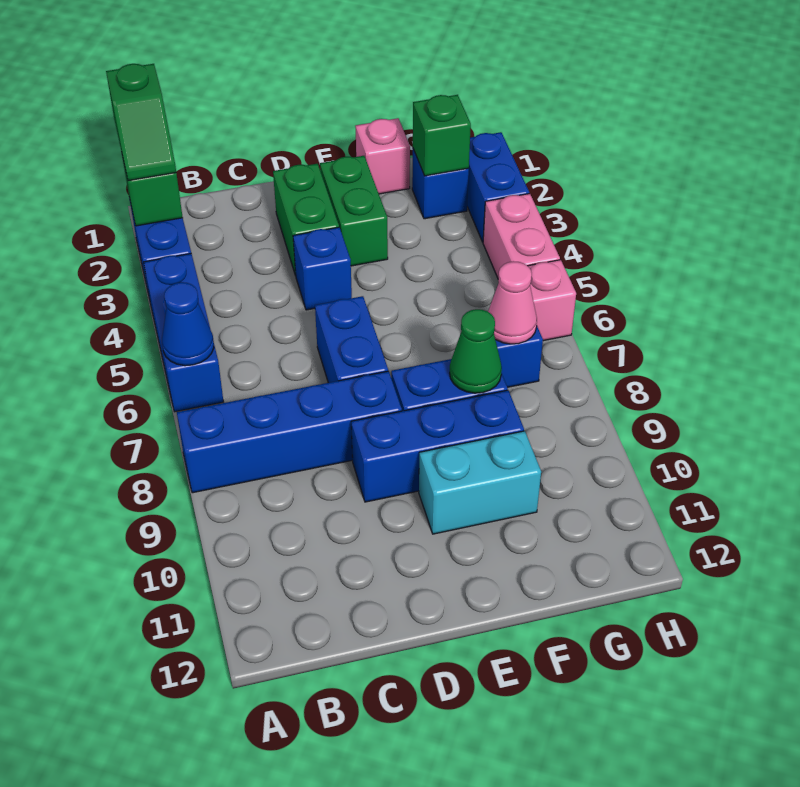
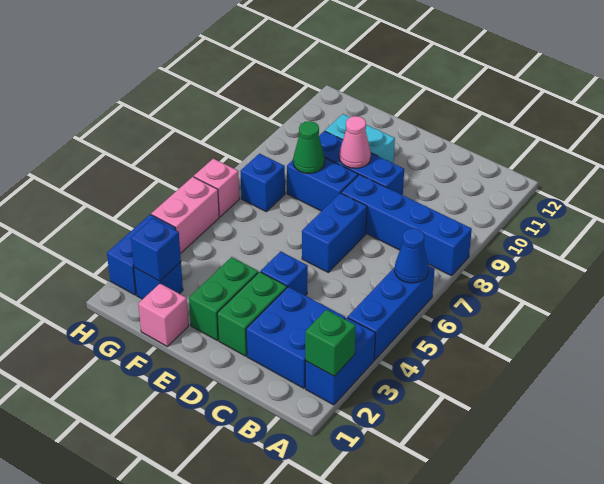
green 1x2 slope [106,64,176,181] -> none
none -> blue 2x2 brick [246,287,345,388]
green 1x1 brick [413,95,471,176] -> blue 1x1 brick [131,218,181,281]
pink 1x1 cone [488,261,537,344] -> pink 1x1 cone moved to [339,116,371,168]

